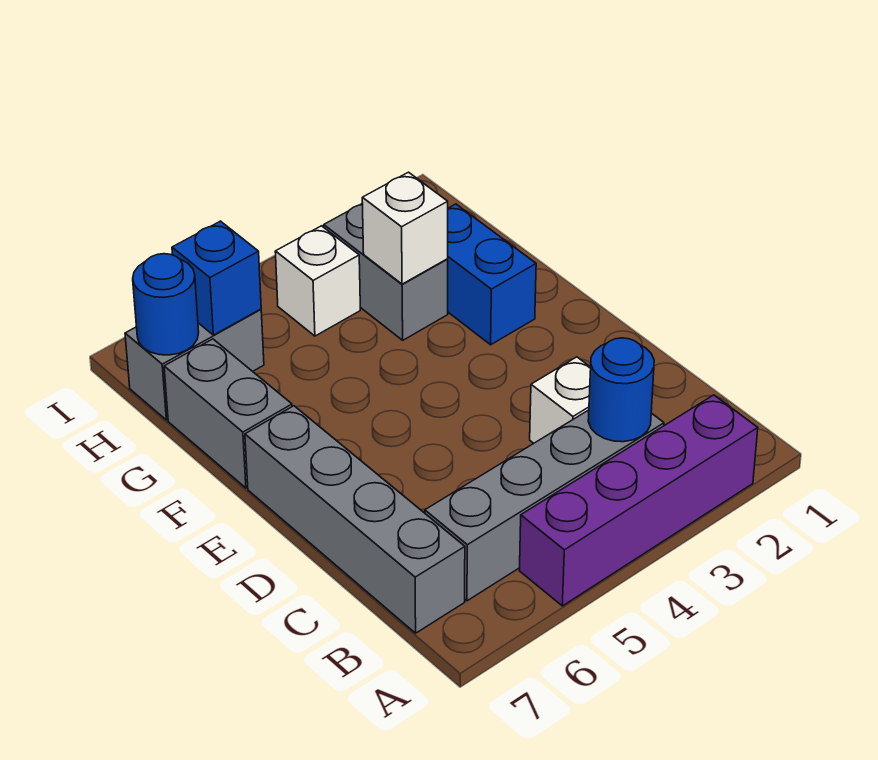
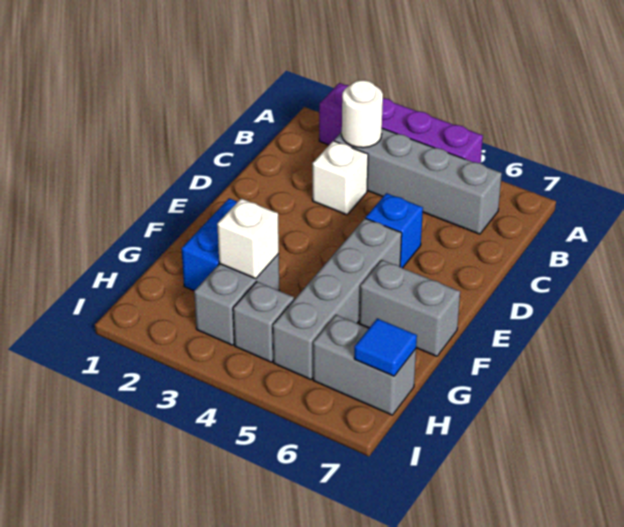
blue 1x1 round brick [588,338,654,442] -> white 1x1 round brick [342,80,383,148]
grey 1x4 brick [245,406,465,633] -> grey 1x4 brick moved to [273,218,402,380]
grey 1x2 brick [164,339,292,488] -> grey 1x2 brick turned to [359,260,460,356]
white 1x1 brick [275,226,360,336] -> grey 1x1 brick [233,282,294,362]
blue 1x1 brick [172,221,261,335] -> blue 1x1 brick moved to [366,193,423,268]
blue 1x1 round brick [133,254,199,355] -> blue 1x1 tile [354,319,417,376]

